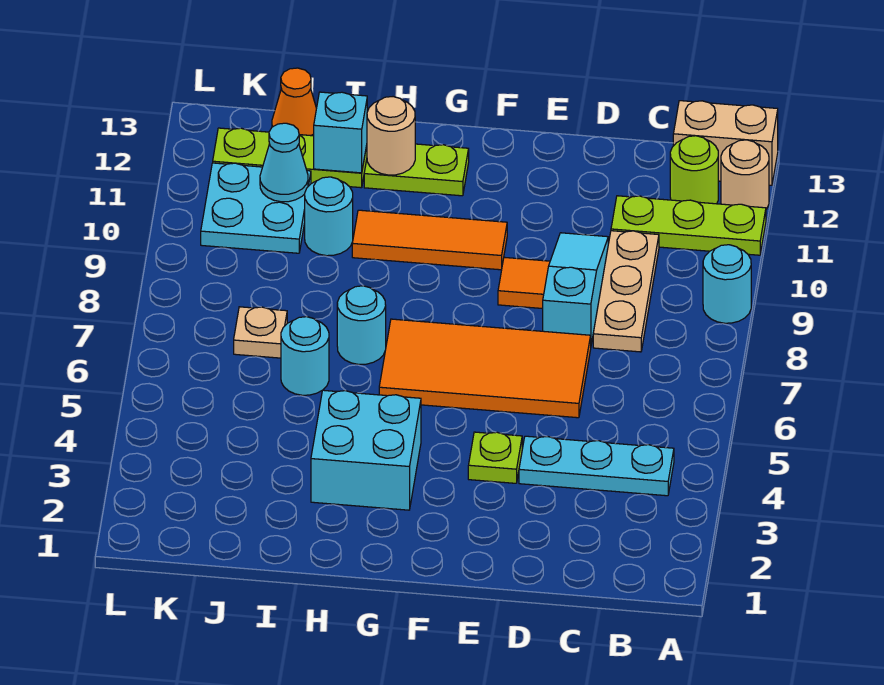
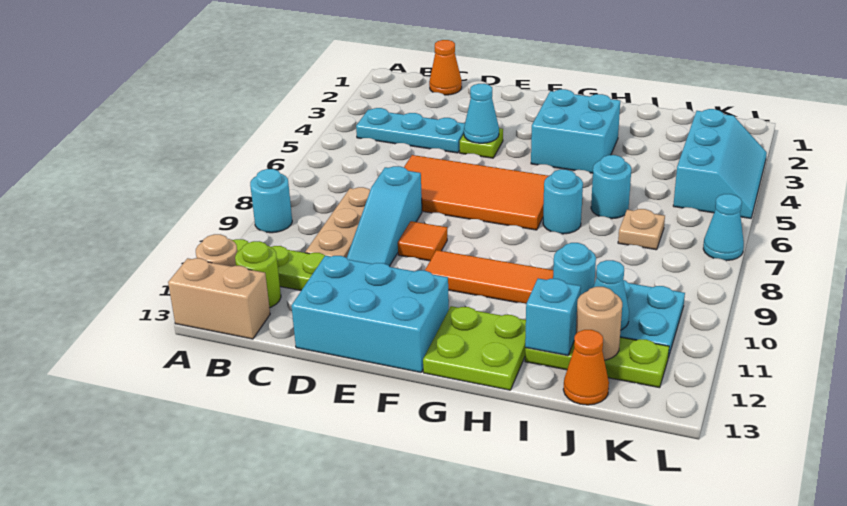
none -> orange 1x1 cone [429,40,462,95]
none -> cyan 2x3 brick [291,256,449,373]
none -> cyan 1x1 cone [464,84,499,143]
lime 1x2 plate [364,144,469,196] -> lime 2x2 plate [423,306,526,390]
tan 1x1 round brick [367,97,415,175] -> tan 1x1 round brick moved to [576,287,622,360]
none -> cyan 2x3 slope [673,109,767,218]
none -> cyan 1x1 cone [703,194,744,261]

